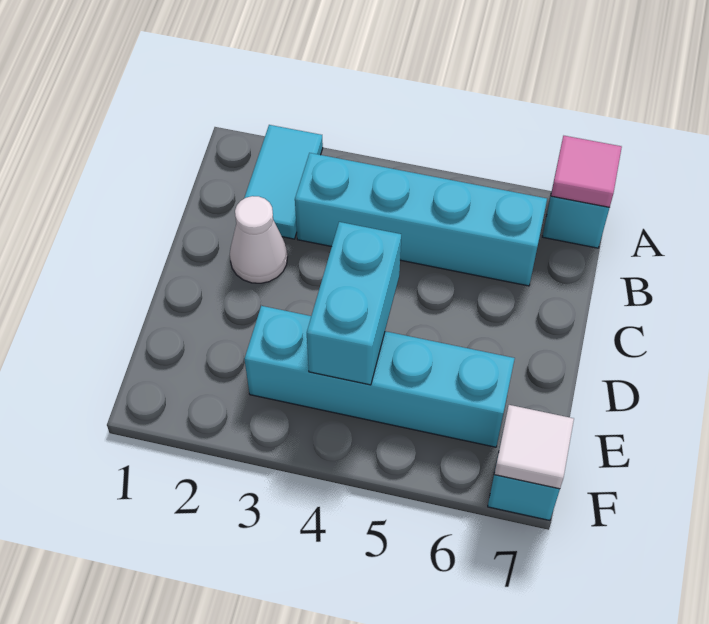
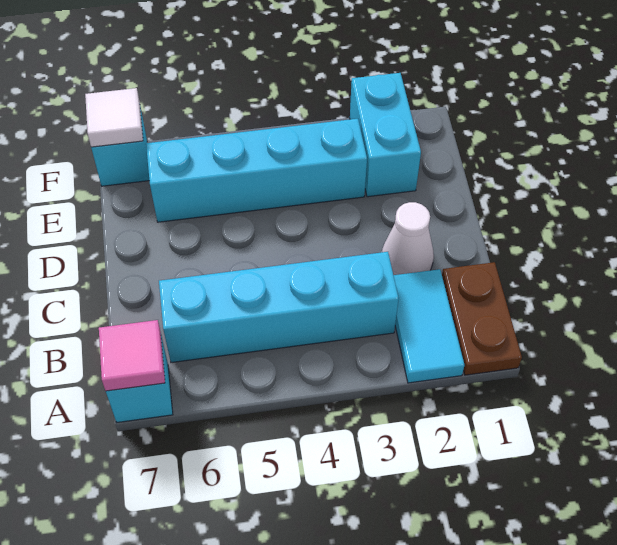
none -> brown 1x2 plate [442,262,522,375]
cyan 1x2 brick [307,222,401,385] -> cyan 1x2 brick moved to [350,73,421,197]

